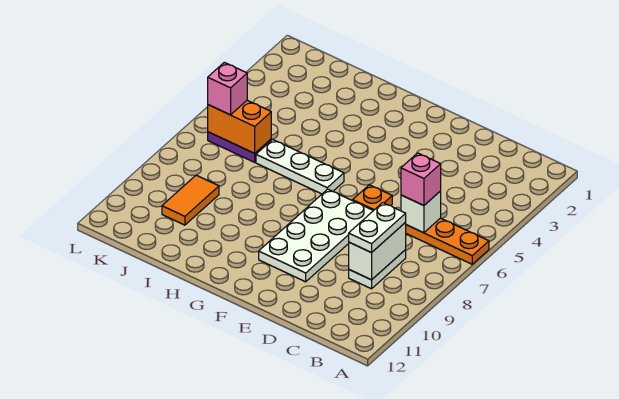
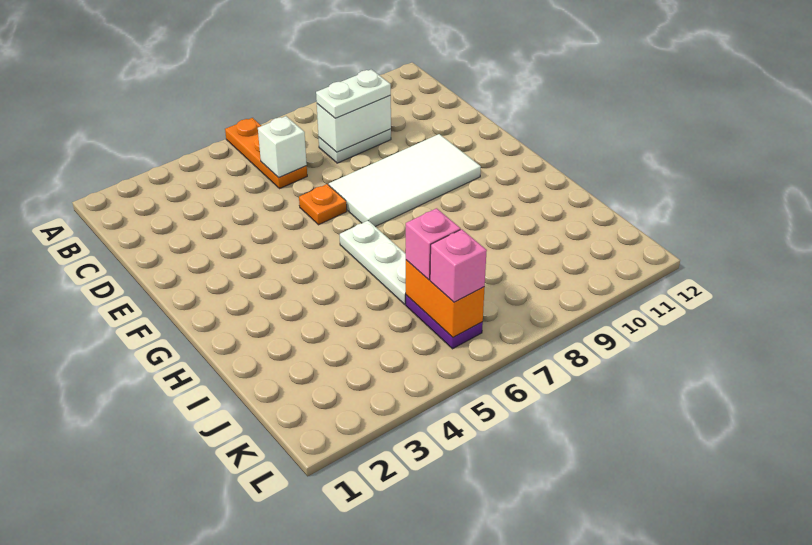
pink 1x1 brick [401,153,441,206] -> pink 1x1 brick moved to [406,208,461,280]
white 2x4 plate [259,189,373,282] -> white 2x4 tile [329,134,481,227]
orange 1x2 tile [162,175,219,225] -> none

